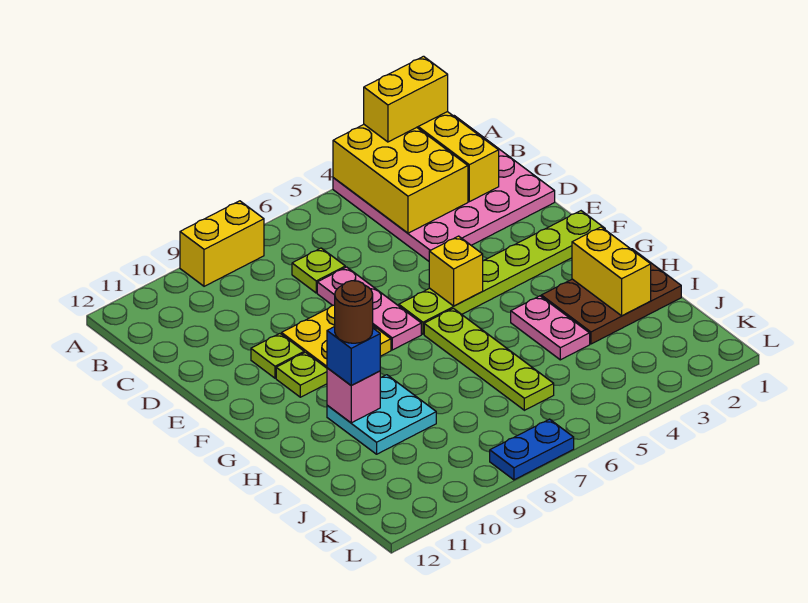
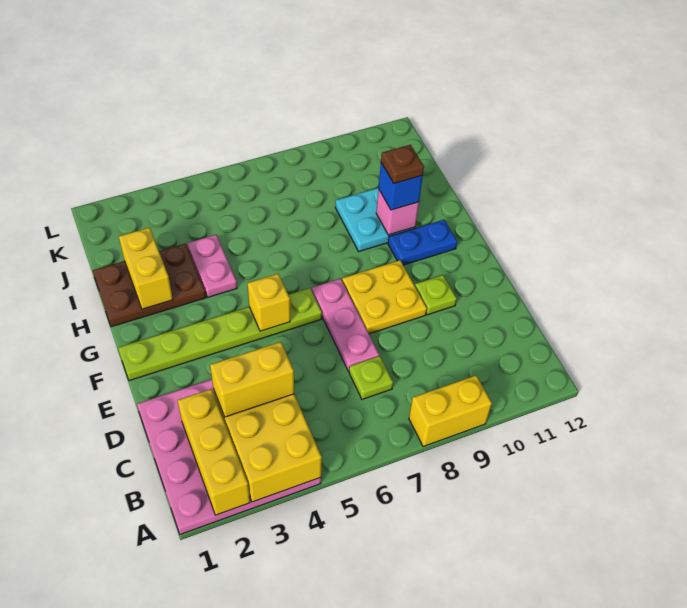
yellow 1x2 brick [364,56,448,142] -> yellow 1x2 brick moved to [210,342,294,417]
lime 1x1 plate [276,352,327,397] -> none
lime 1x4 plate [424,308,554,410] -> none
brown 1x1 round brick [335,281,373,343] -> brown 1x1 plate [381,145,424,184]
blue 1x2 plate [490,419,574,480] -> blue 1x2 plate moved to [388,220,457,265]

